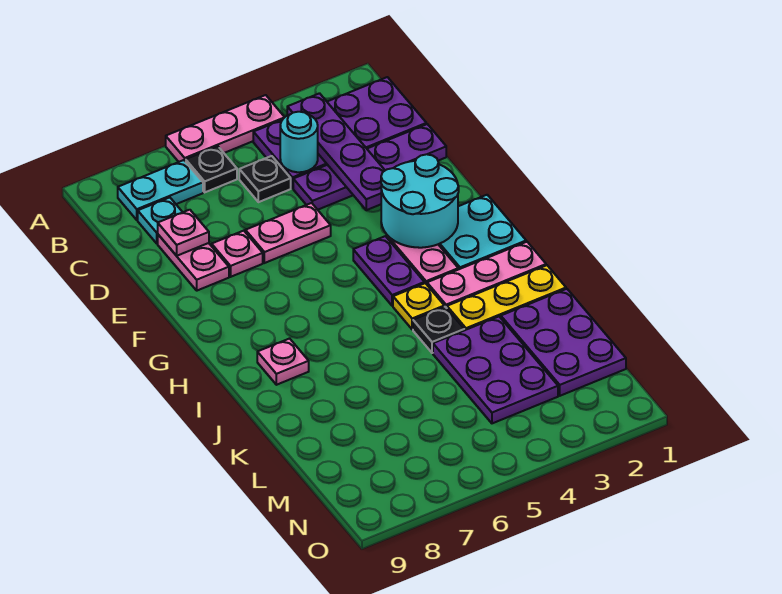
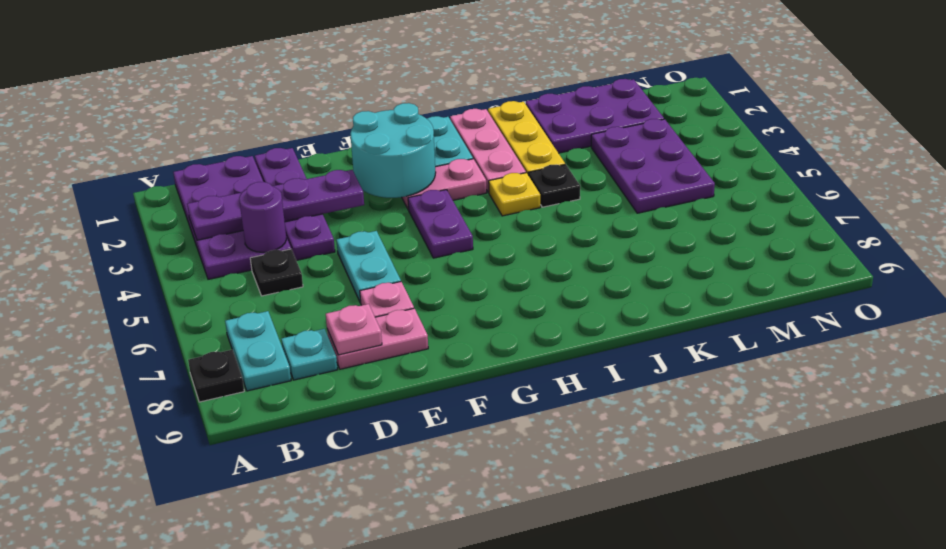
pink 1x3 plate [166,95,284,162] -> none
black 1x1 plate [186,146,237,192] -> black 1x1 plate moved to [188,350,244,402]
cyan 1x1 round brick [280,112,318,172] -> purple 1x1 round brick [239,182,286,252]
pink 1x2 plate [245,203,331,263] -> cyan 1x2 plate [336,231,401,303]
purple 1x2 plate [353,236,424,306] -> purple 1x2 plate turned to [408,190,473,258]
pink 1x1 plate [257,339,309,385] -> none
purple 2x3 plate [433,317,558,423] -> purple 2x3 plate turned to [591,119,715,213]

